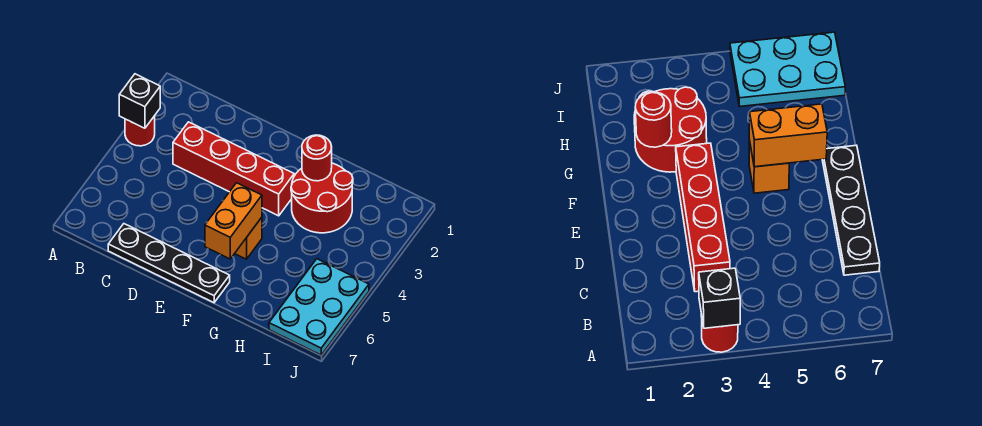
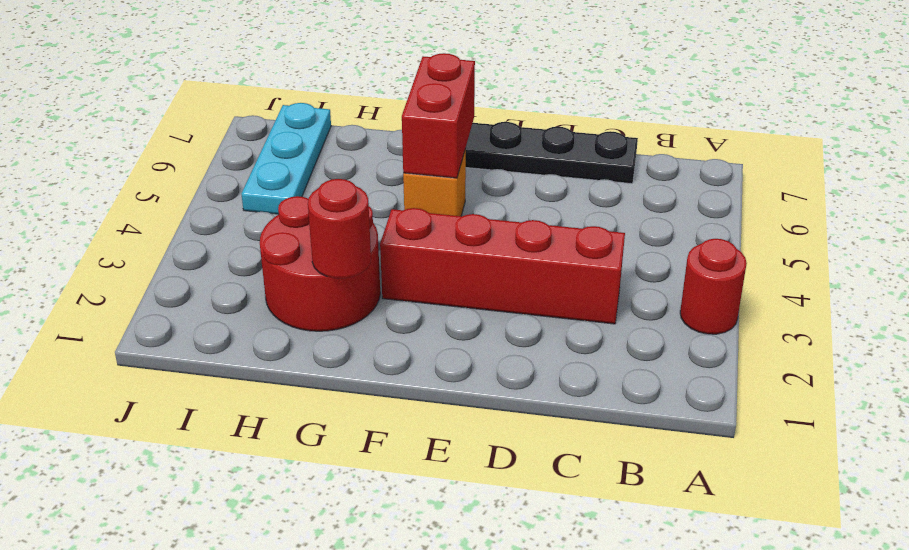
black 1x1 brick [119,74,160,128] -> none
orange 1x2 brick [205,183,262,259] -> red 1x2 brick [402,53,475,178]
cyan 2x3 plate [269,259,369,355] -> cyan 1x3 plate [242,103,331,214]

